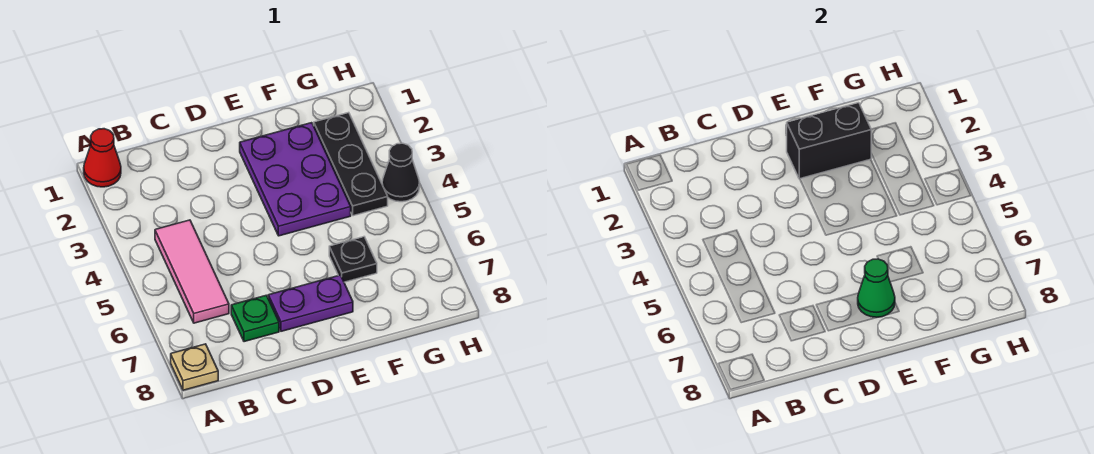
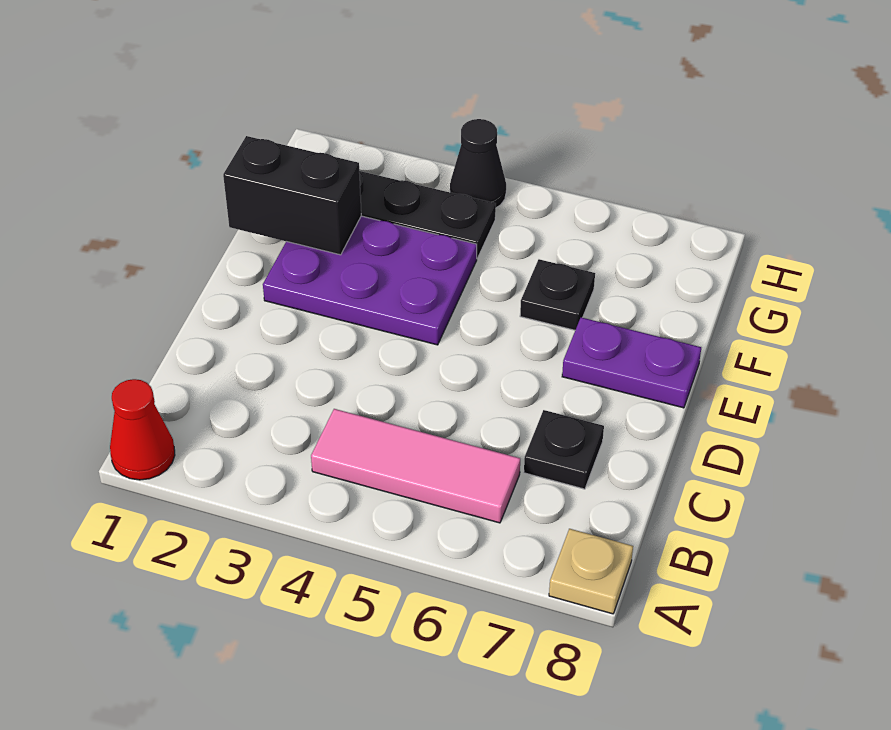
green 1x1 plate [231,295,279,342] -> black 1x1 plate [524,410,604,489]
purple 1x2 plate [268,275,353,331] -> purple 1x2 plate turned to [562,317,701,408]
black 1x2 brick [787,103,871,179] -> black 1x2 brick turned to [223,136,361,255]
green 1x1 cone [858,259,895,317] -> none

